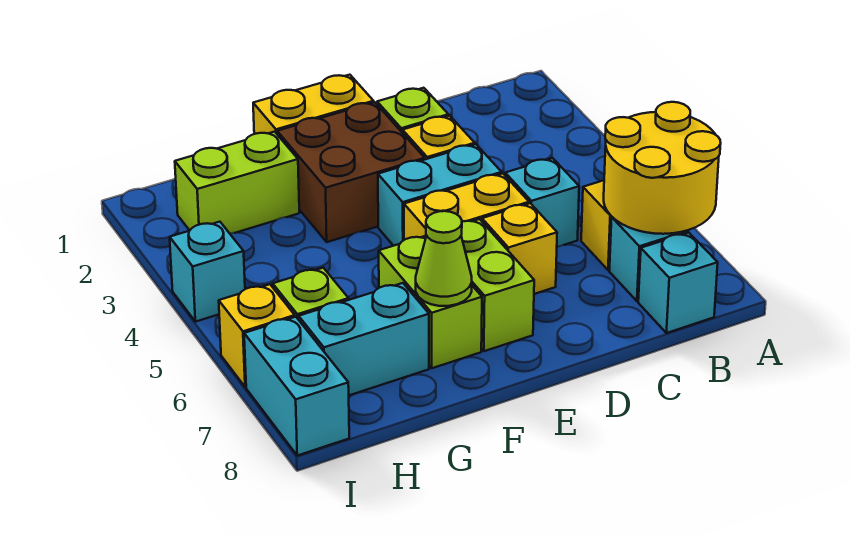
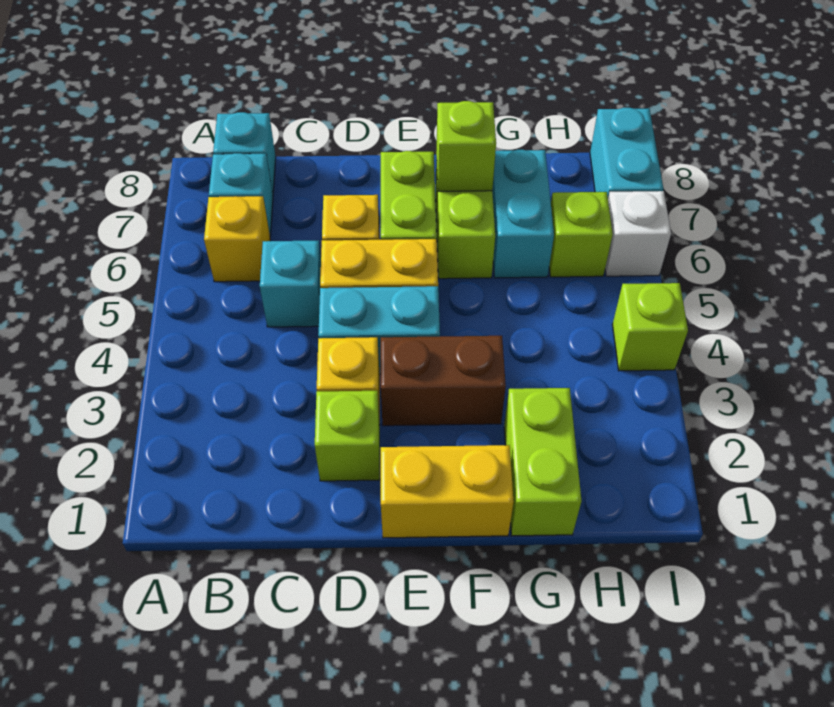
yellow 2x2 round brick [604,102,721,234] -> none
brown 2x2 brick [277,102,425,242] -> brown 1x2 brick [381,336,506,426]
lime 1x1 cone [416,211,472,306] -> lime 1x1 brick [437,101,496,191]
lime 1x2 brick [175,132,299,234] -> lime 1x2 brick turned to [504,388,582,536]
cyan 1x2 brick [299,283,429,395] -> cyan 1x2 brick turned to [492,150,554,278]
cyan 1x1 brick [170,222,245,322] -> lime 1x1 brick [612,283,688,371]
yellow 1x1 brick [219,284,295,387] -> white 1x1 brick [605,191,671,276]

